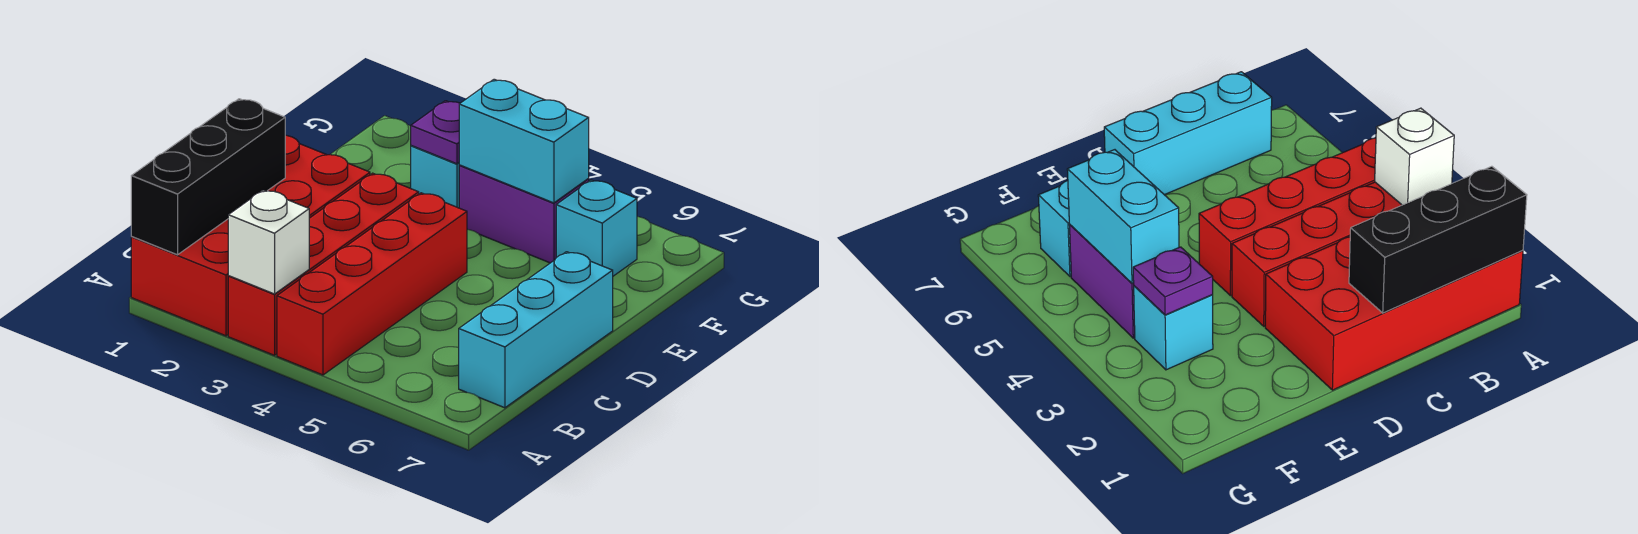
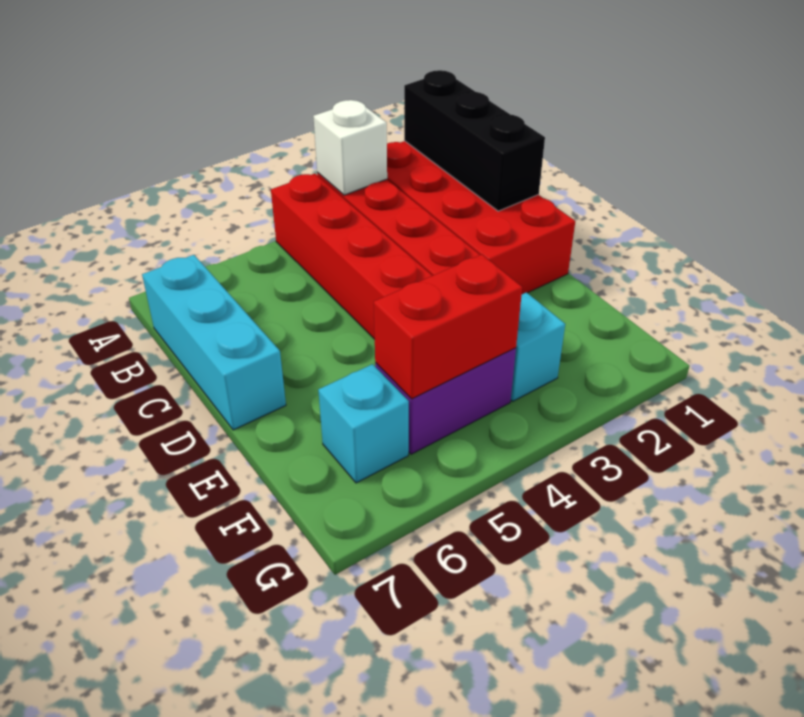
purple 1x1 plate [411,101,460,164] -> none
cyan 1x2 brick [459,79,589,203] -> red 1x2 brick [374,254,522,399]

